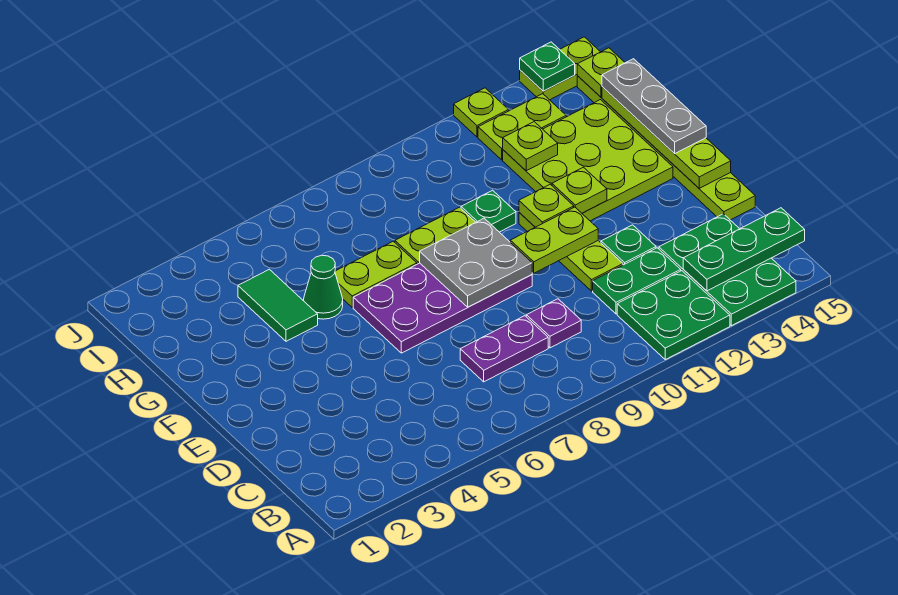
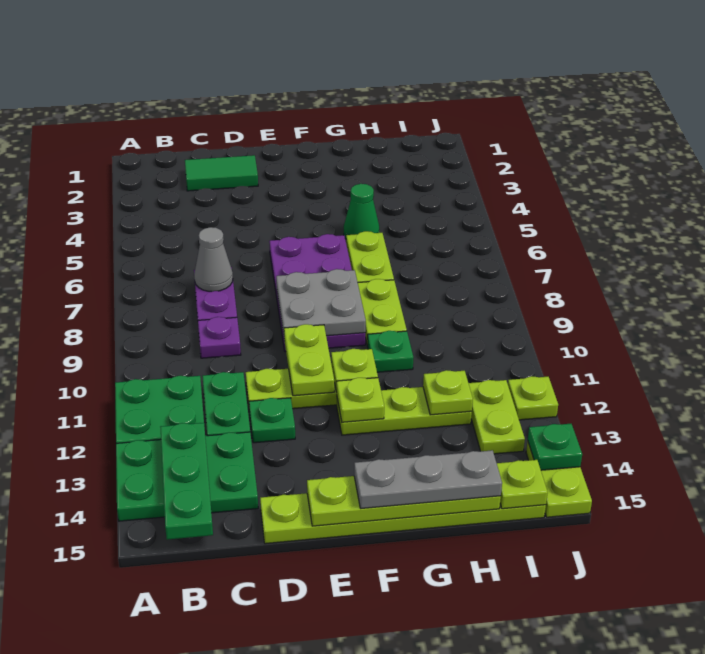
none -> grey 1x1 cone [194,227,233,292]
lime 3x3 plate [503,100,673,221] -> lime 1x3 plate [337,387,472,435]
green 1x2 tile [238,269,318,341] -> green 1x2 tile moved to [185,155,258,191]

